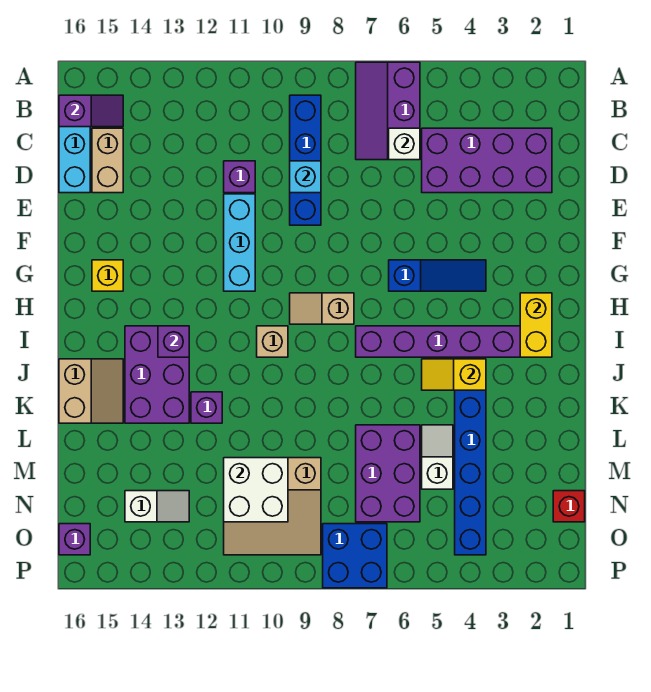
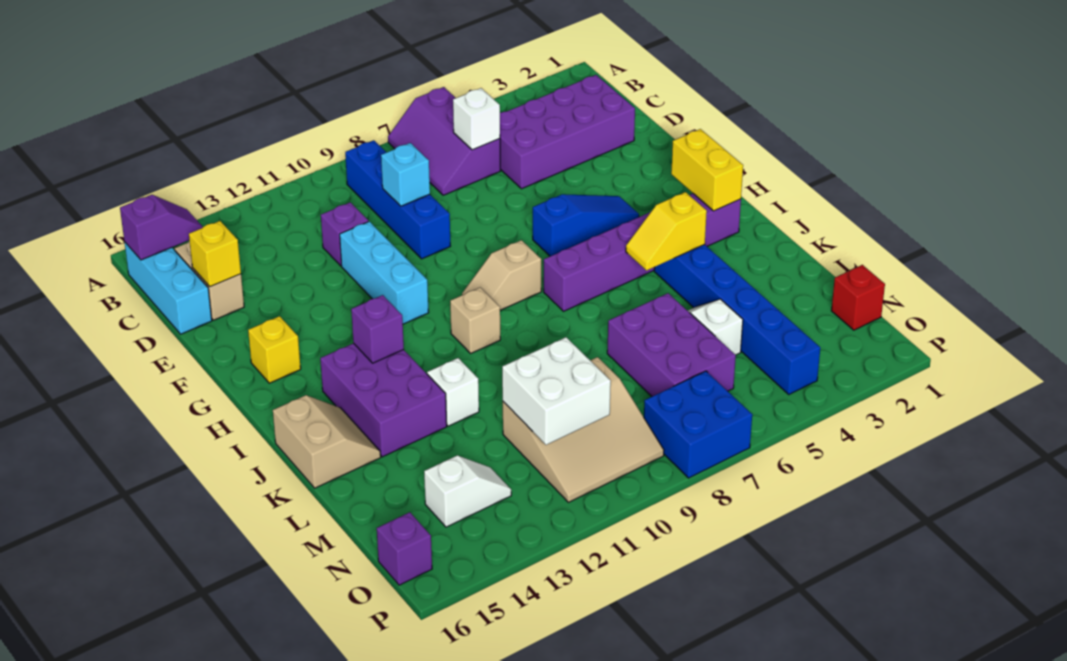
none -> yellow 1x1 brick [189,221,241,287]
purple 1x1 brick [191,392,222,423] -> white 1x1 brick [427,358,479,426]

